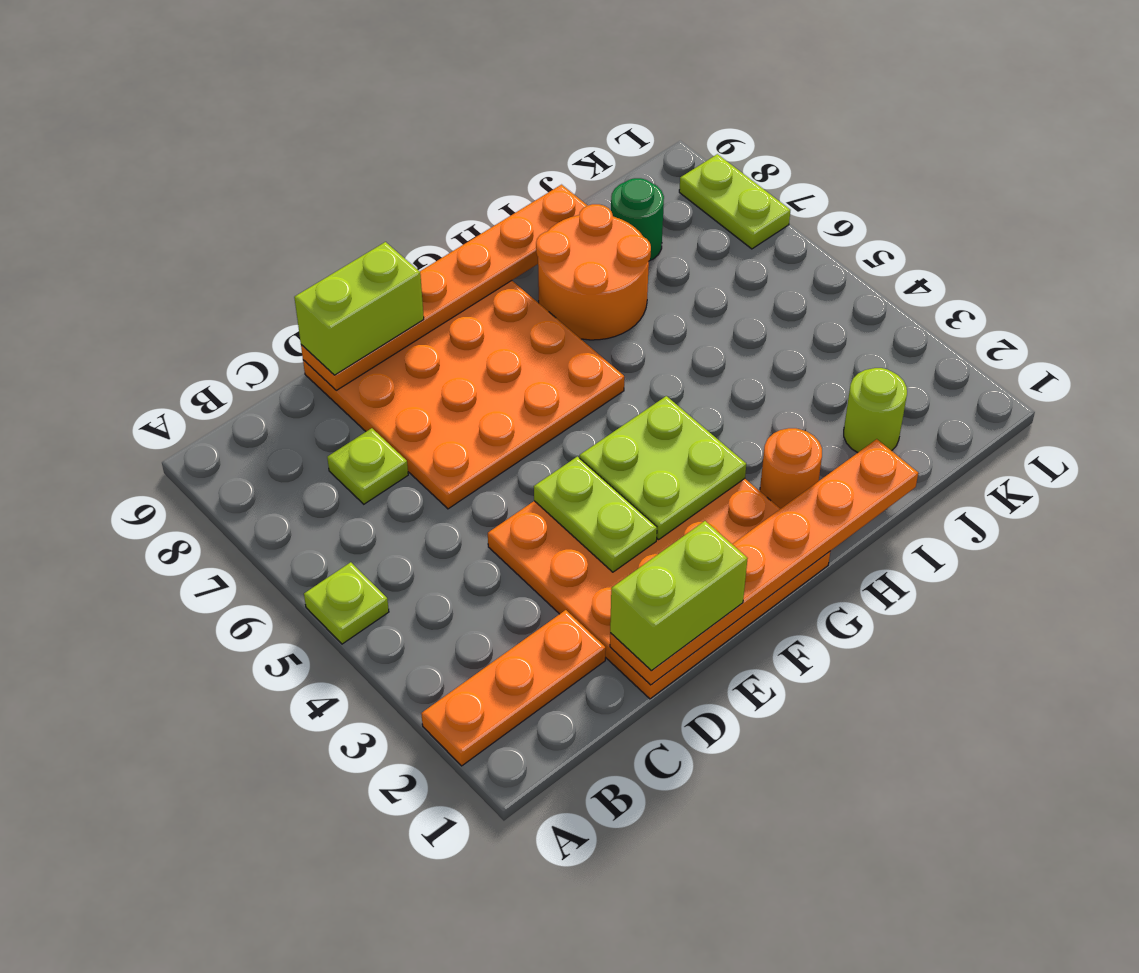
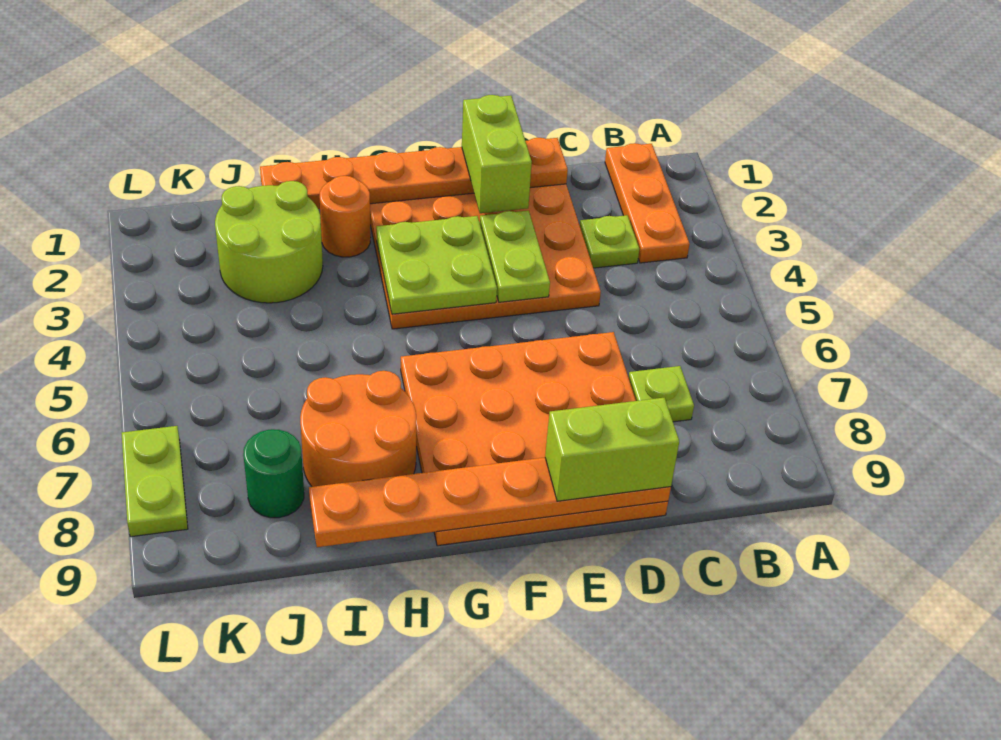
orange 1x3 plate [421,610,606,766] -> orange 1x3 plate turned to [605,143,690,263]
lime 1x1 plate [304,562,389,644] -> lime 1x1 plate moved to [580,215,639,268]
lime 1x2 brick [610,521,748,671] -> lime 1x2 brick turned to [462,95,532,213]
lime 1x1 round brick [844,368,907,453] -> lime 2x2 round brick [215,181,323,303]

